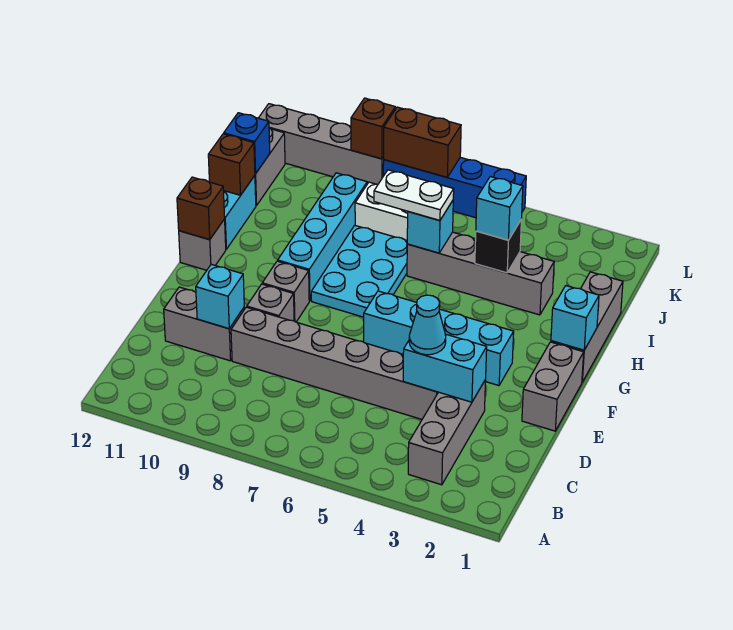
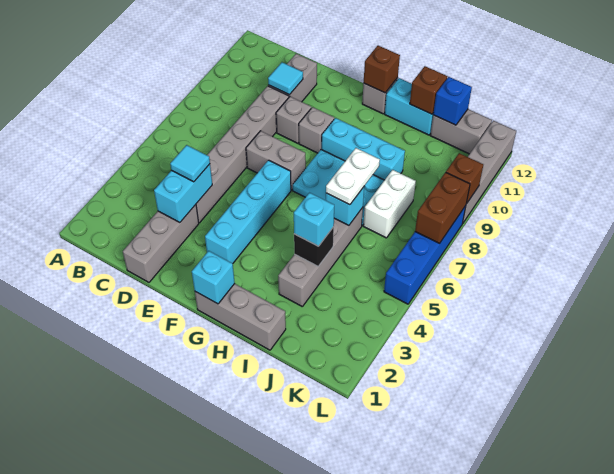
grey 1x3 brick [408,380,486,485] -> grey 1x3 brick turned to [123,205,199,282]
cyan 1x1 cone [409,295,446,355] -> cyan 1x1 tile [170,145,210,182]
cyan 1x1 brick [196,264,244,329] -> cyan 1x1 tile [268,62,303,95]
grey 1x2 brick [522,342,584,431] -> grey 1x2 brick moved to [246,131,306,190]
cyan 1x4 brick [278,173,367,301] -> cyan 1x3 brick [322,118,405,180]

